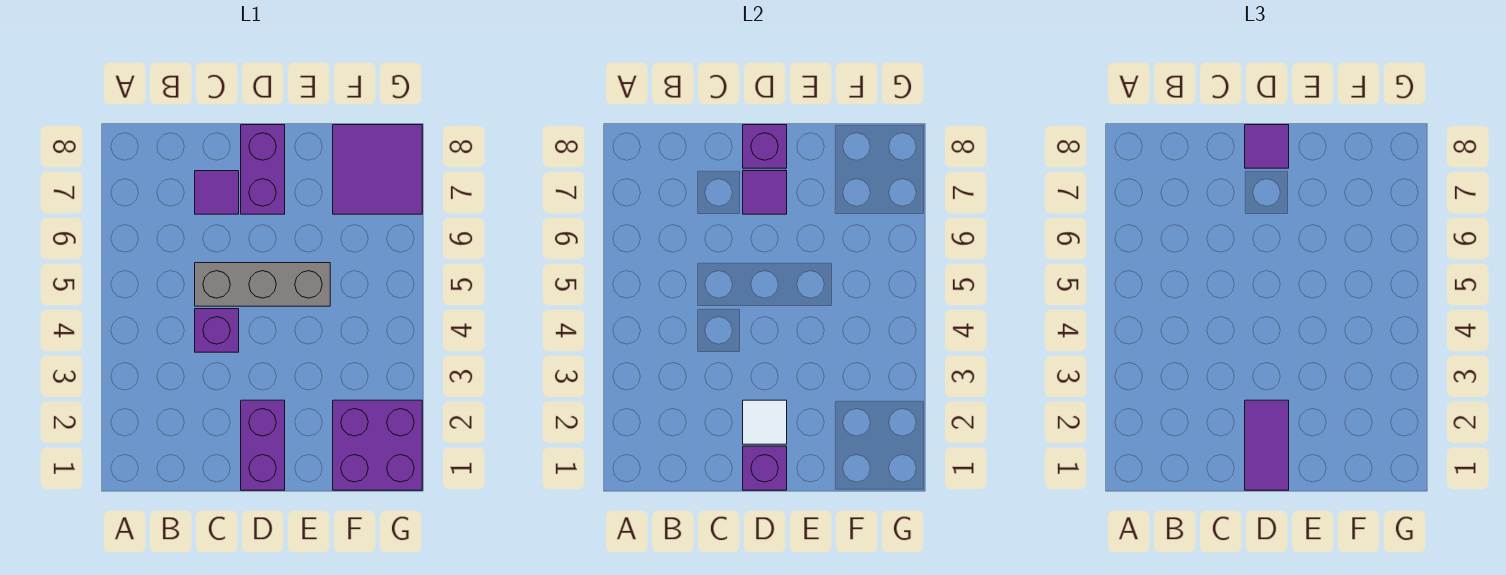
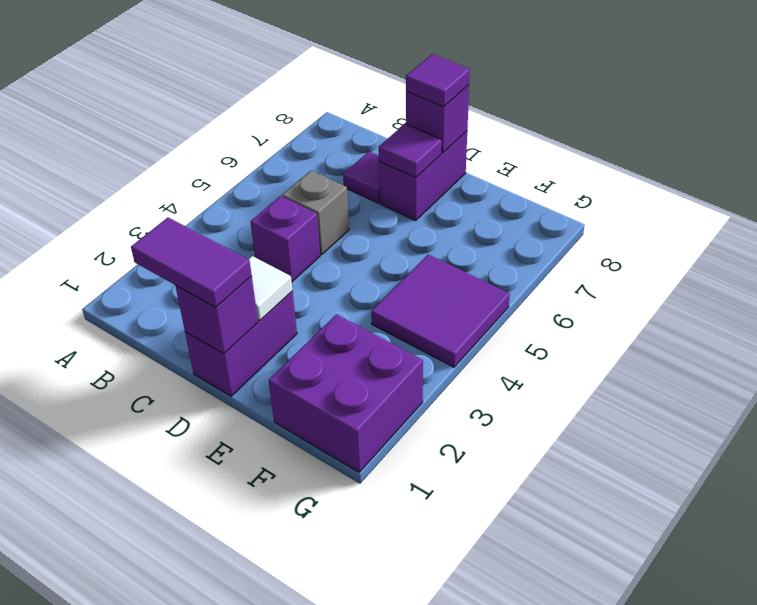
grey 1x3 brick [195,263,330,306] -> grey 1x1 brick [282,171,349,255]
purple 1x2 tile [1245,400,1289,490] -> purple 1x2 tile turned to [131,218,252,307]
purple 2x2 tile [333,125,422,214] -> purple 2x2 tile moved to [371,255,510,367]

